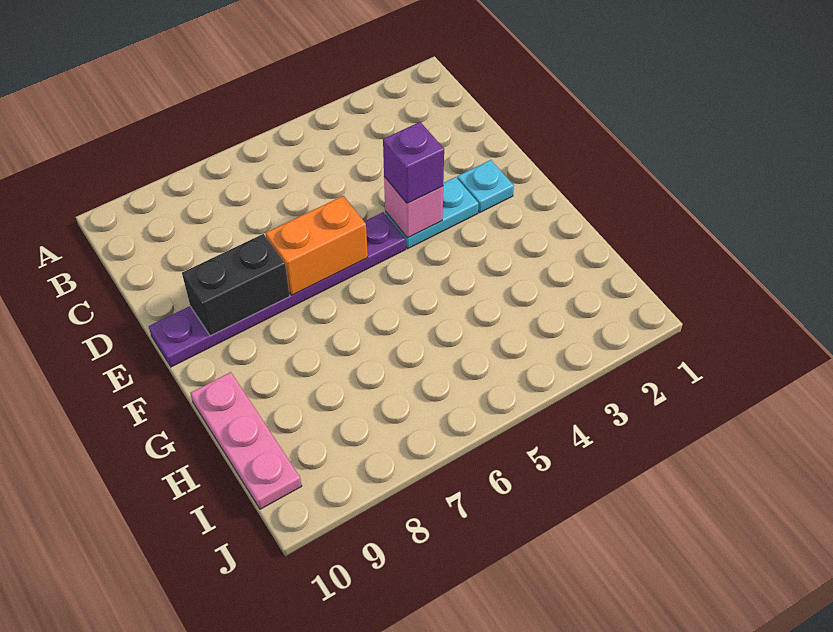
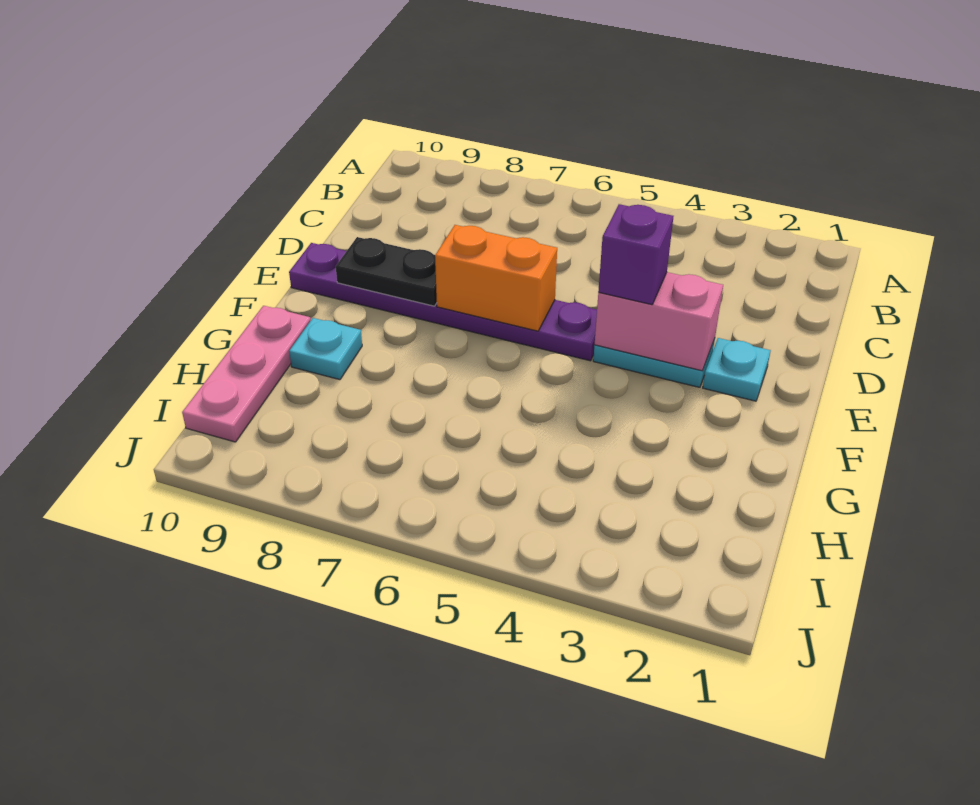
pink 1x1 brick [384,177,443,238] -> pink 1x2 brick [595,272,723,371]
black 1x2 brick [182,234,290,336] -> black 1x2 plate [336,237,437,306]
none -> cyan 1x1 plate [289,318,362,380]

